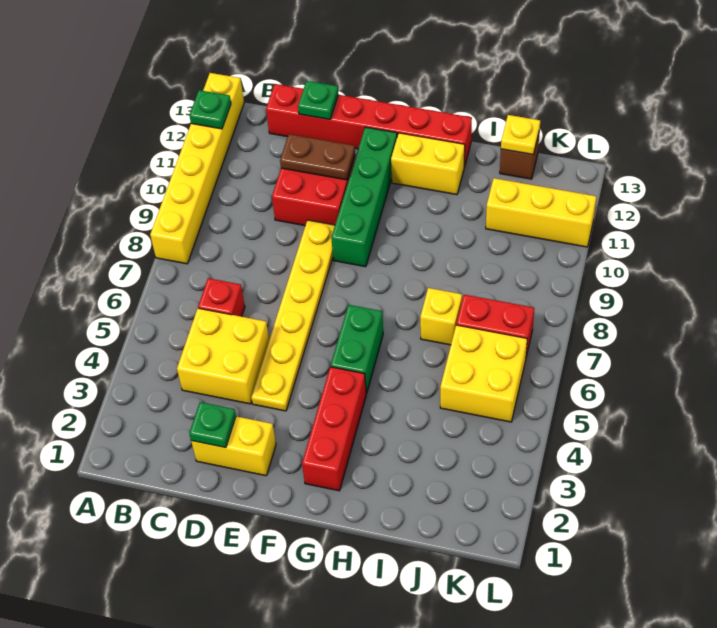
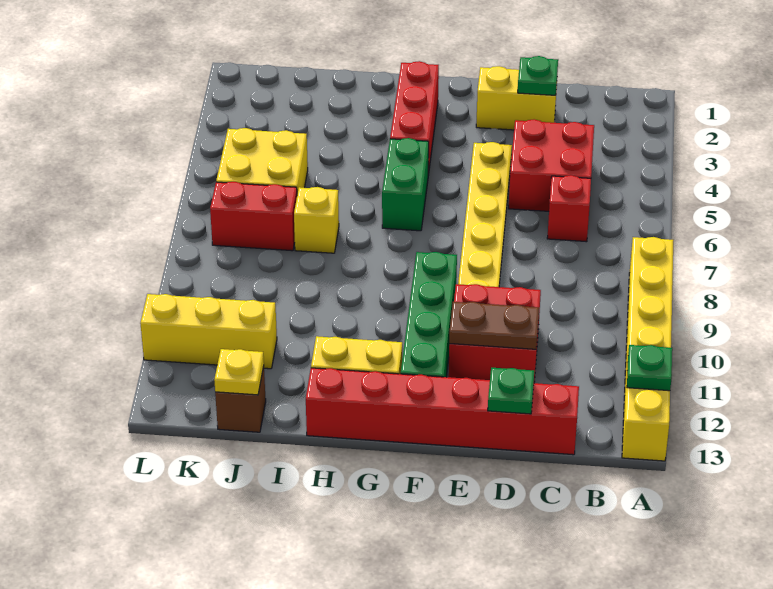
yellow 2x2 brick [177,308,269,404] -> red 2x2 brick [509,119,594,211]

